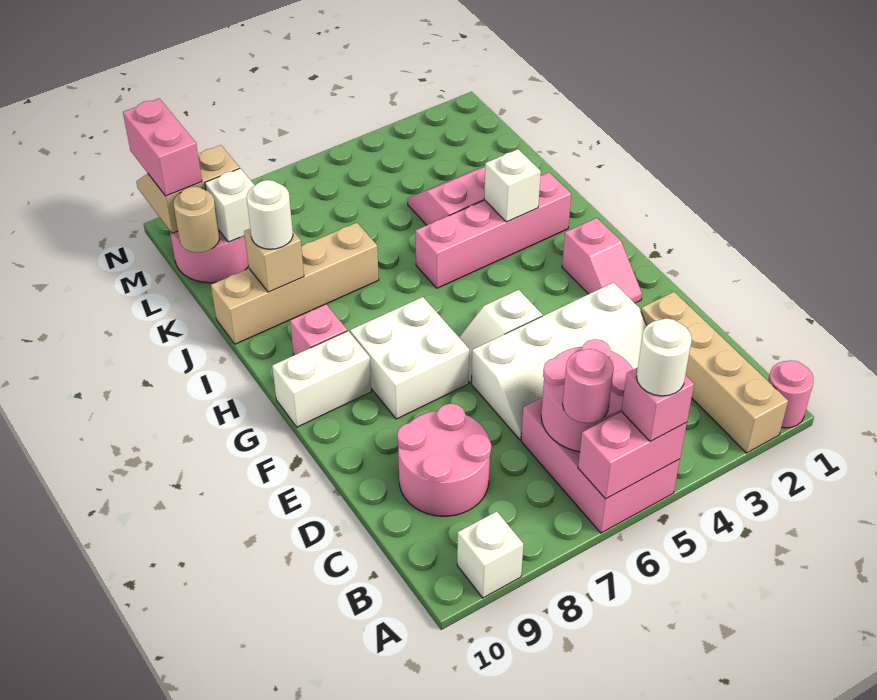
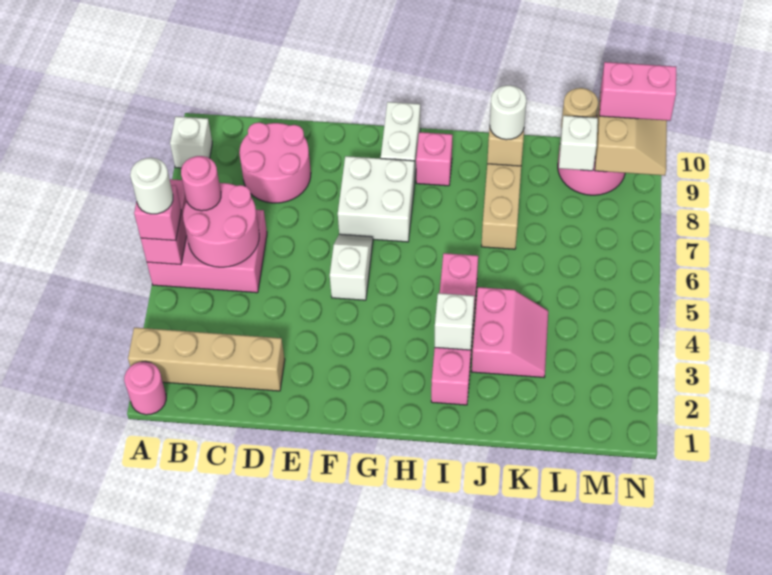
white 2x4 slope [472,283,646,440] -> none
pink 1x2 slope [562,218,642,303] -> none

